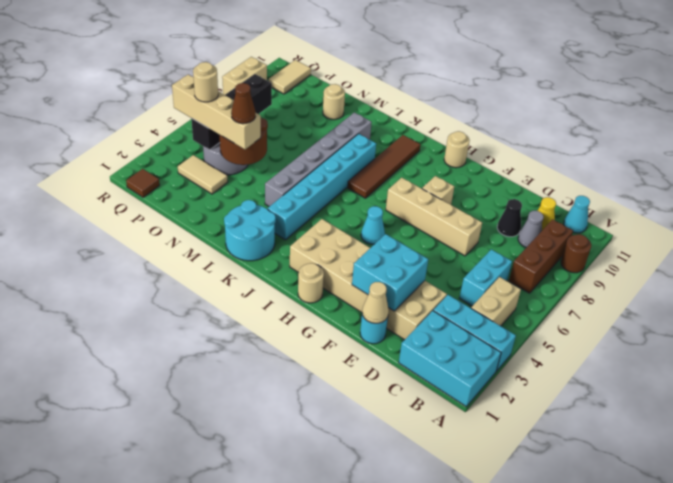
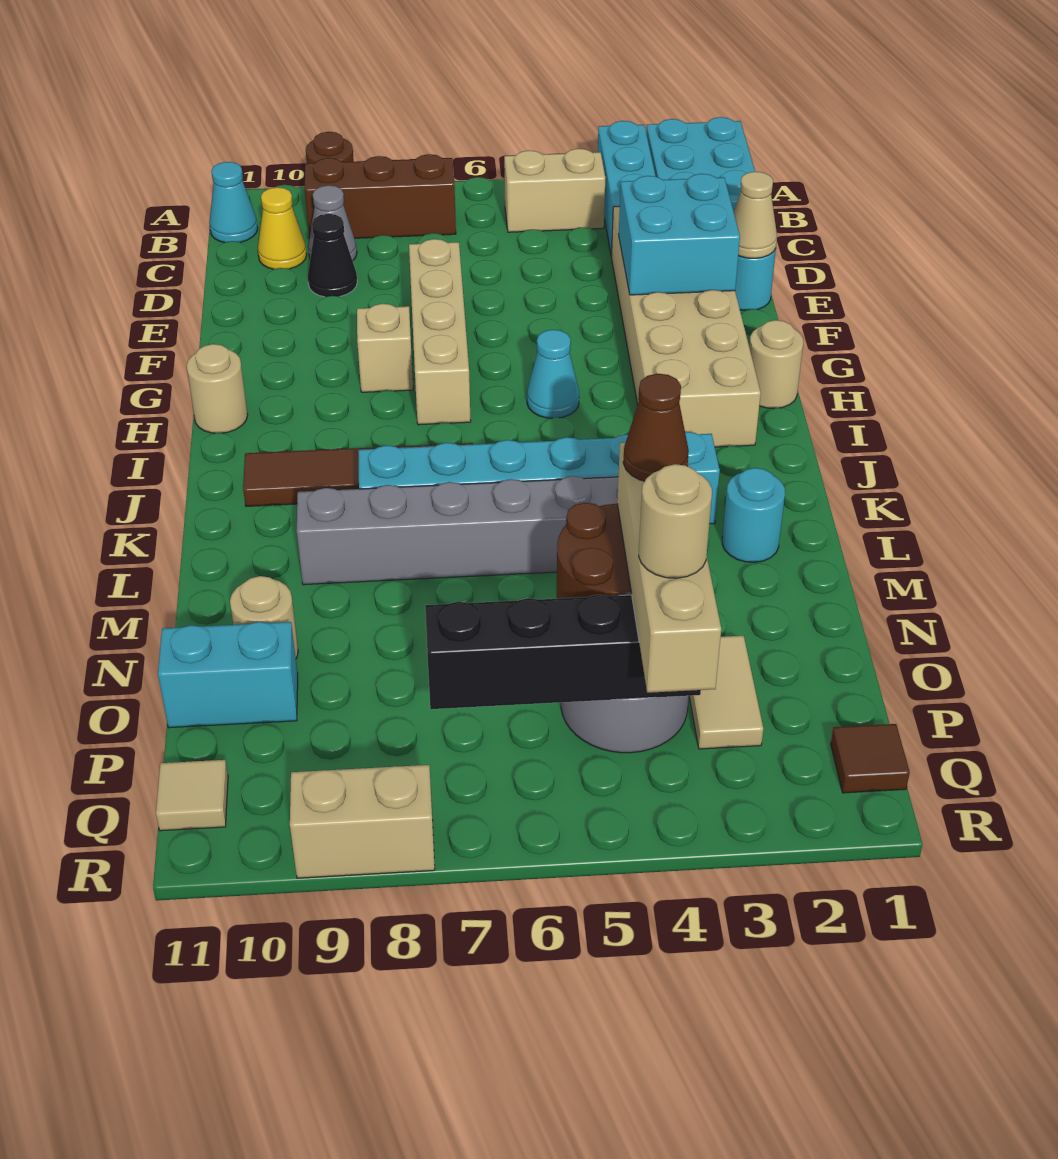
cyan 1x2 brick [460,249,512,306] -> cyan 1x2 brick moved to [158,622,298,728]
cyan 2x2 round brick [224,200,276,261] -> cyan 1x1 round brick [722,468,785,562]
tan 1x2 tile [268,60,311,94] -> tan 1x1 tile [156,760,228,831]

